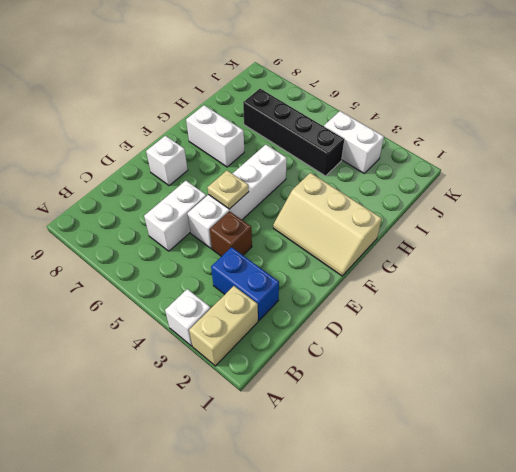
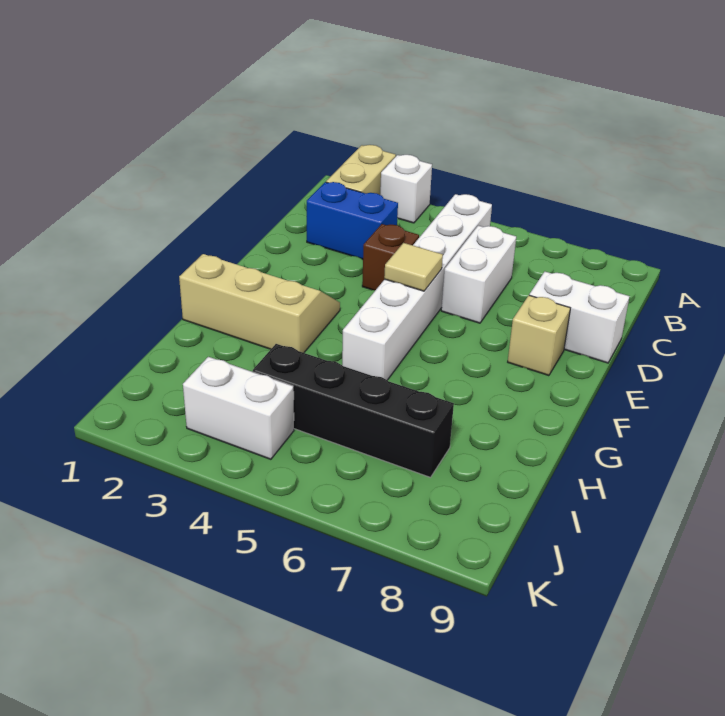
white 1x4 brick [187,145,287,248] -> white 1x6 brick [342,194,492,380]
tan 1x1 plate [207,171,249,209] -> tan 1x1 tile [384,243,443,291]
white 1x1 brick [146,136,188,186] -> tan 1x1 brick [508,295,570,376]
white 1x2 brick [186,105,244,167] -> white 1x2 brick moved to [529,272,630,363]

